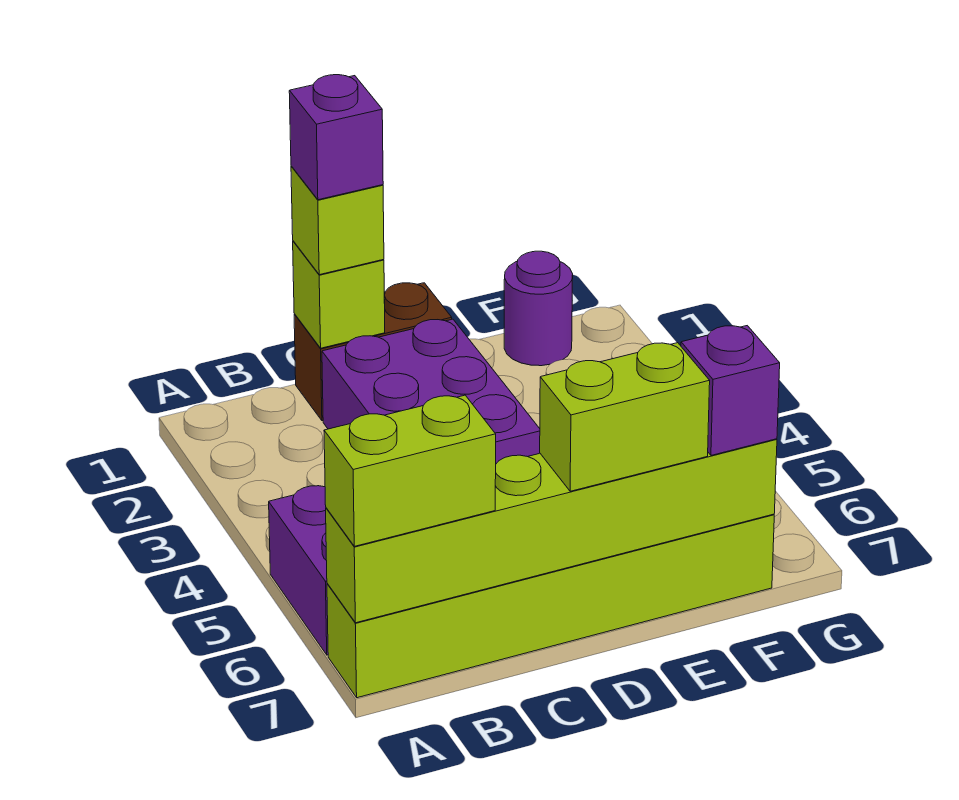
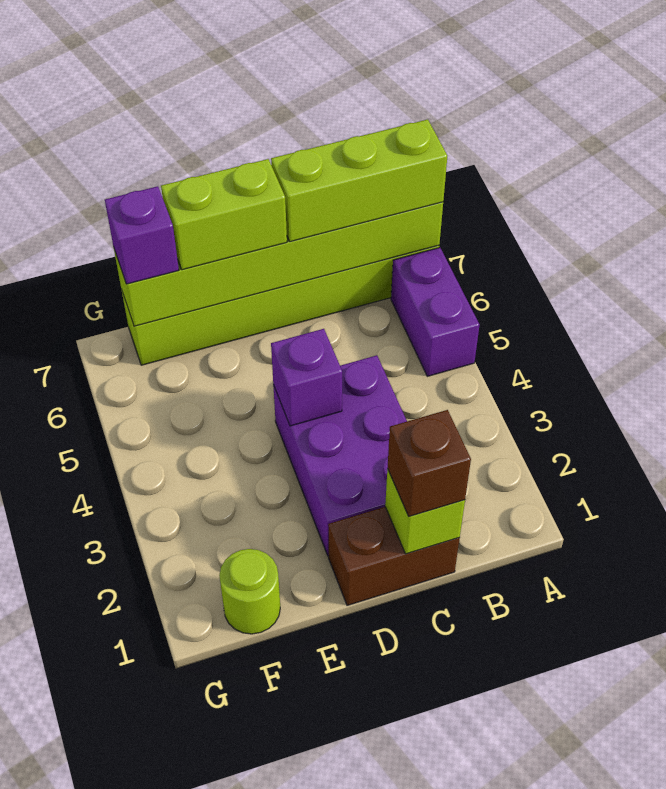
lime 1x2 brick [324,395,496,546] -> lime 1x3 brick [271,119,447,242]
lime 1x1 brick [291,166,384,275] -> brown 1x1 brick [388,410,471,517]
purple 1x1 brick [289,75,383,200] -> purple 1x1 brick moved to [271,329,342,426]
purple 1x1 round brick [504,251,573,366] -> lime 1x1 round brick [219,549,280,634]

